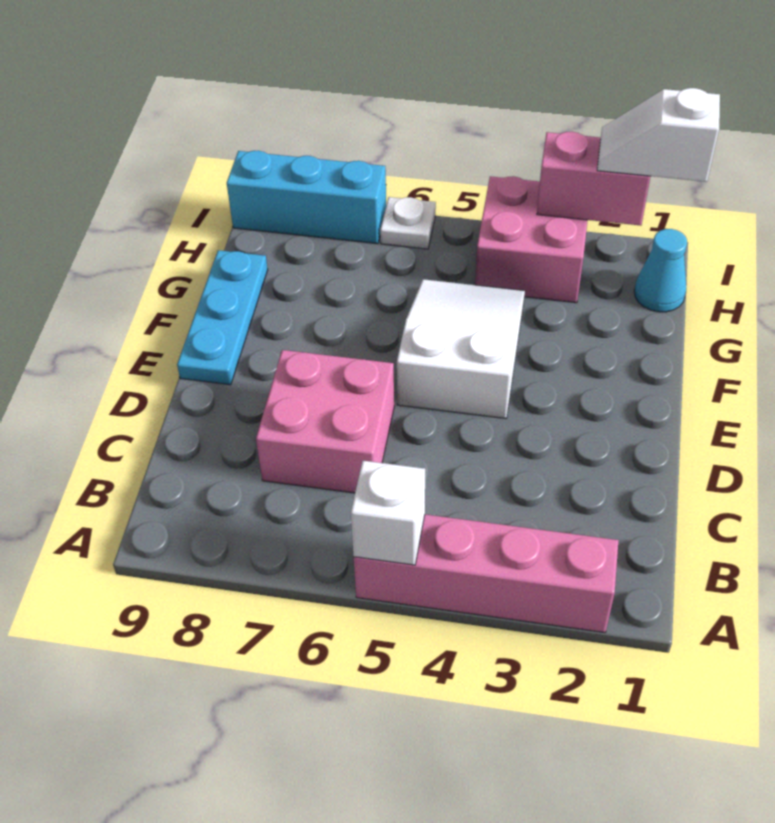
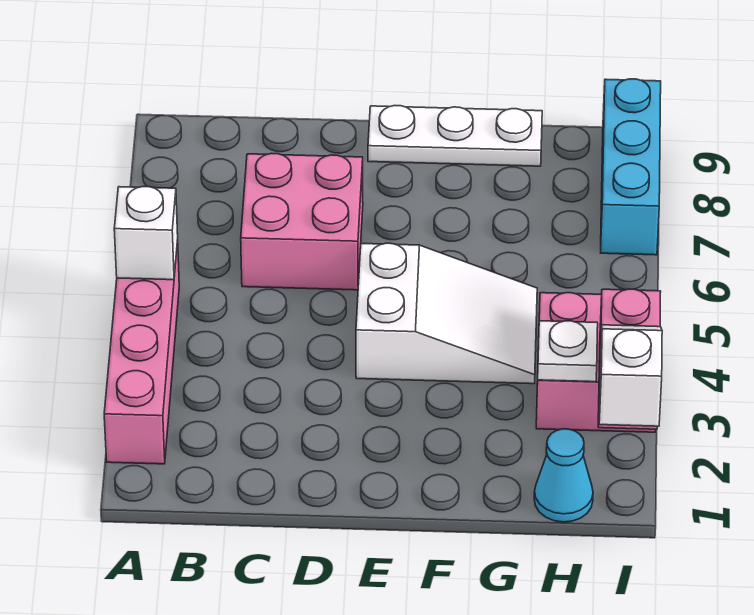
cyan 1x3 plate [177,250,268,385] -> white 1x3 plate [368,106,542,166]
white 1x1 plate [380,197,436,249] -> white 1x1 plate moved to [538,321,598,382]

